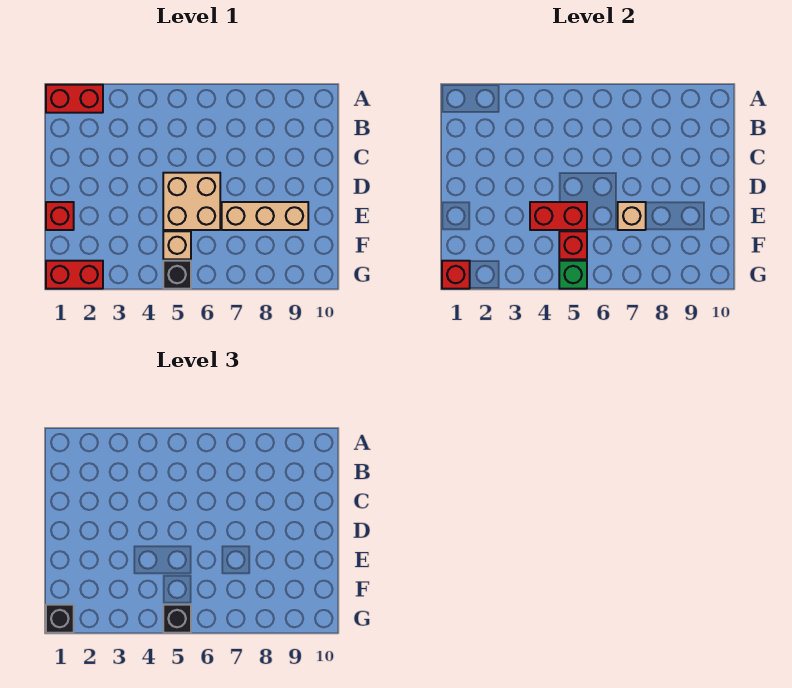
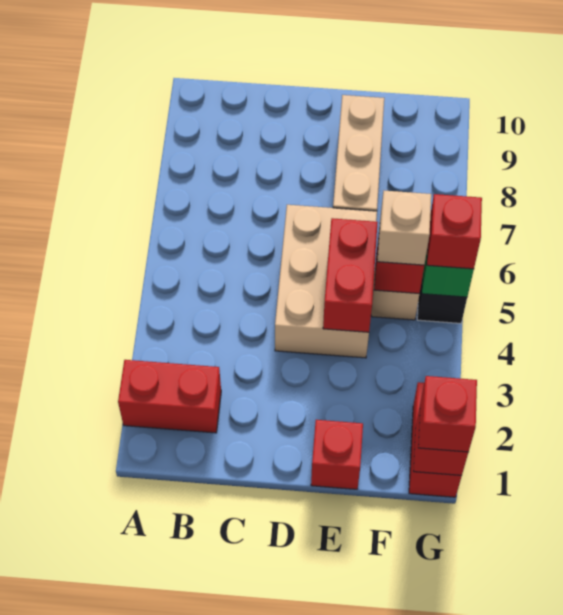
red 1x2 brick [46,85,103,113] -> red 1x2 brick turned to [118,360,221,433]
tan 2x2 brick [163,173,220,230] -> tan 2x3 brick [275,205,377,358]
tan 1x1 brick [618,202,646,230] -> tan 1x1 brick moved to [377,191,431,265]
black 1x1 brick [46,605,74,633] -> red 1x1 brick [418,376,477,452]
black 1x1 brick [163,605,191,633] -> red 1x1 brick [427,194,482,269]

